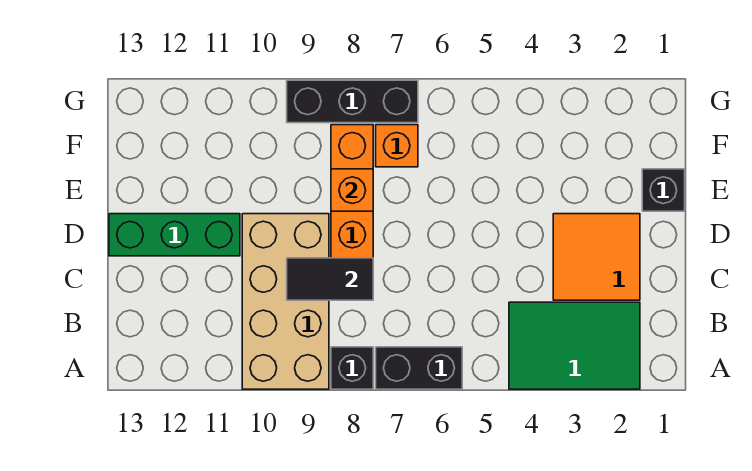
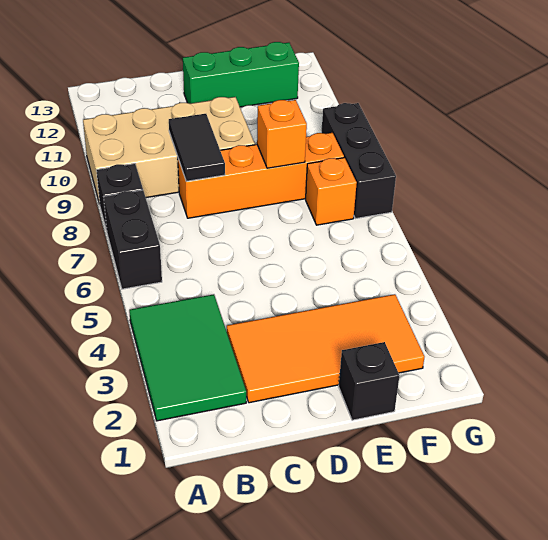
orange 2x2 tile [553,214,640,300] -> orange 2x4 tile [227,294,424,403]
green 1x3 brick [109,214,240,256] -> green 1x3 brick turned to [183,42,299,107]

